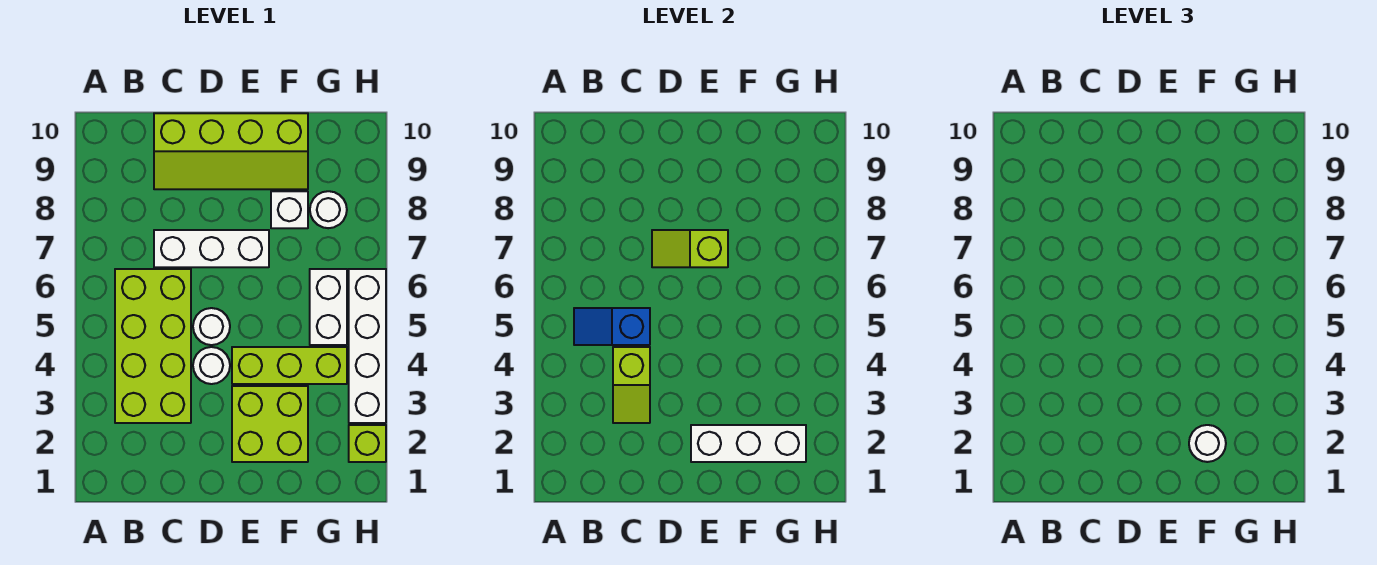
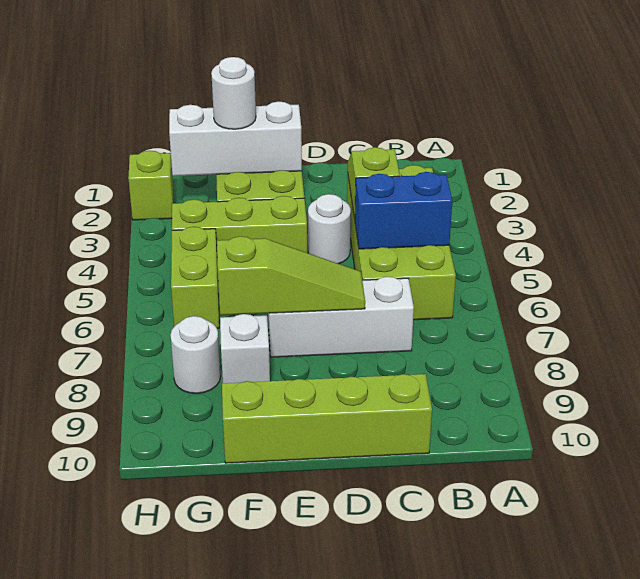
blue 1x2 slope [574,308,650,345] -> blue 1x2 brick [355,172,452,249]
white 1x1 round brick [193,308,230,345] -> none
lime 1x2 slope [652,230,728,267] -> lime 1x3 slope [217,236,365,315]
white 1x2 brick [310,269,347,345] -> lime 1x2 brick [171,227,219,328]
white 1x4 brick [349,269,386,423] -> none

